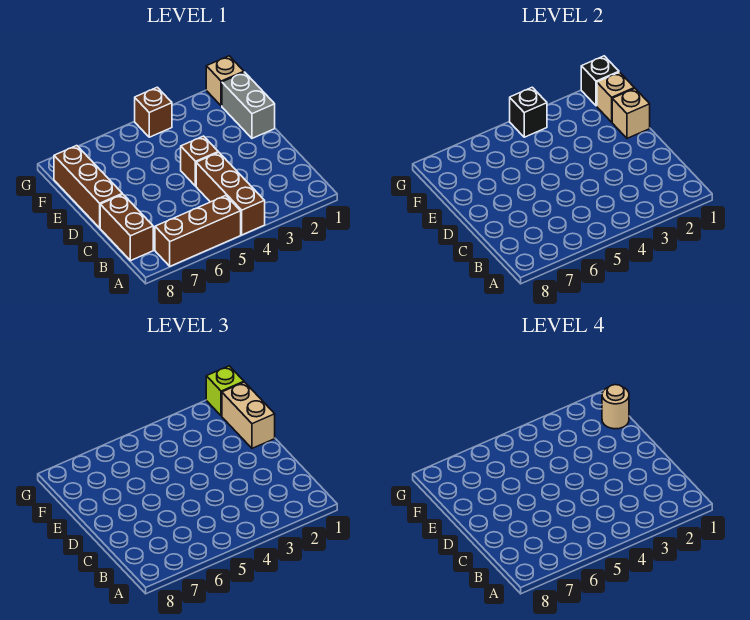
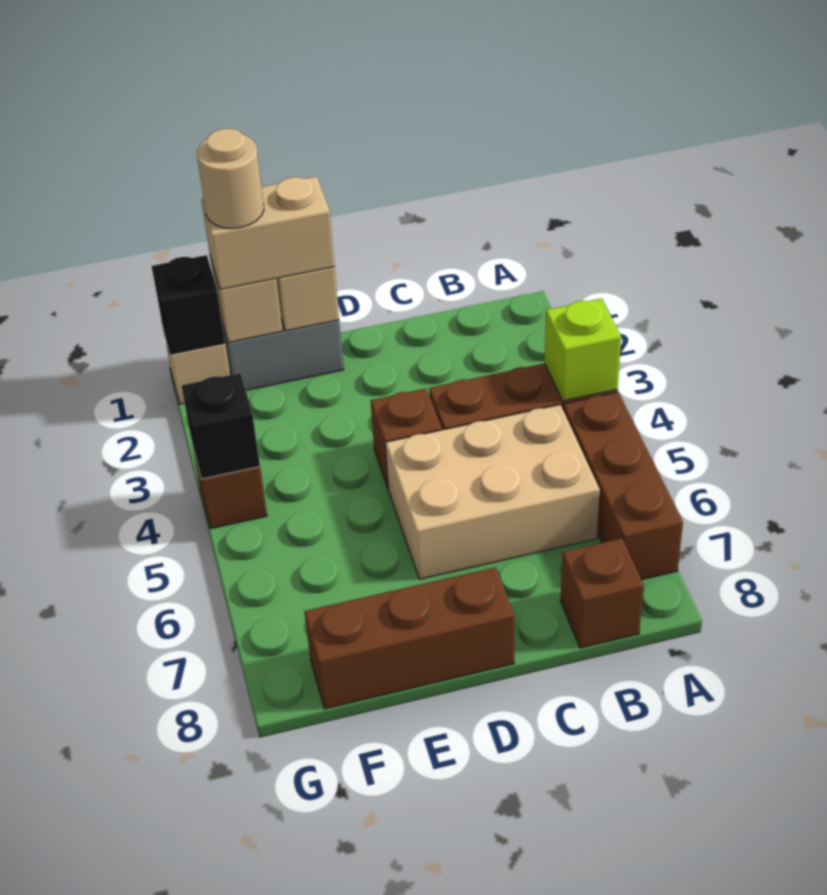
none -> tan 2x3 brick [386,405,600,579]
brown 1x2 brick [100,194,153,261] -> brown 1x1 brick [561,538,644,648]
lime 1x1 brick [206,366,244,416] -> lime 1x1 brick moved to [545,298,621,401]

